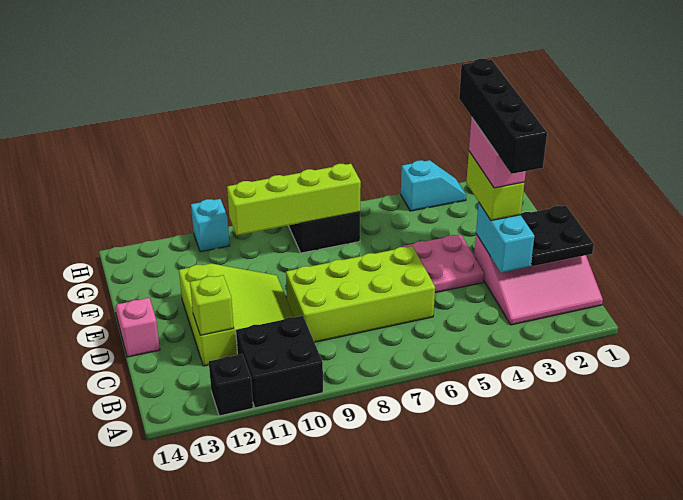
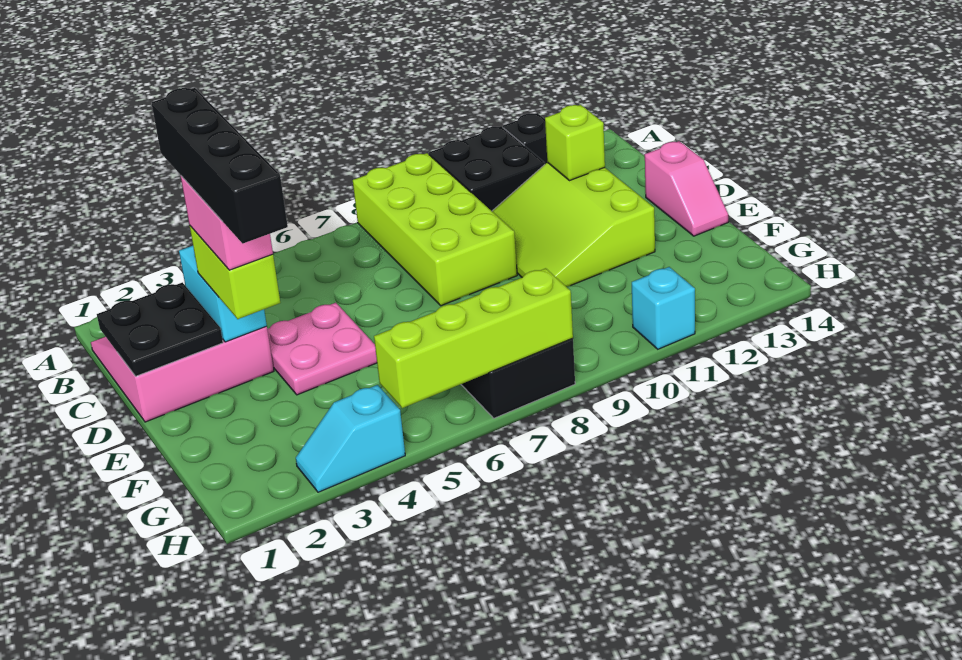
lime 2x4 brick [286,246,435,342] -> lime 2x4 brick turned to [353,153,517,306]
lime 1x4 brick [227,164,361,235] -> lime 1x4 brick moved to [374,268,573,408]

